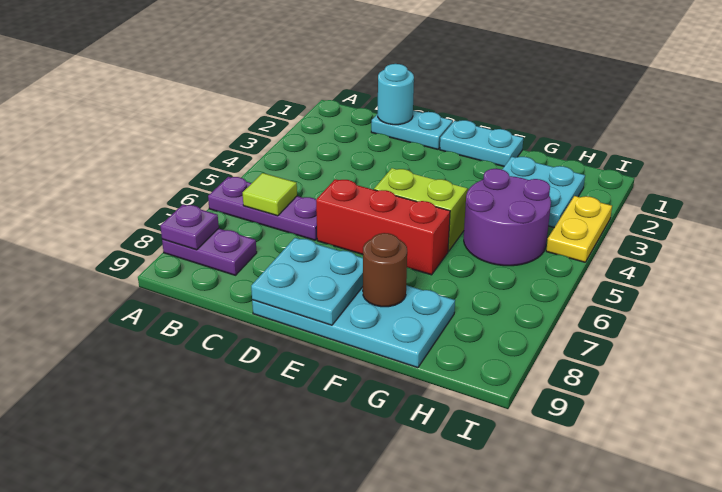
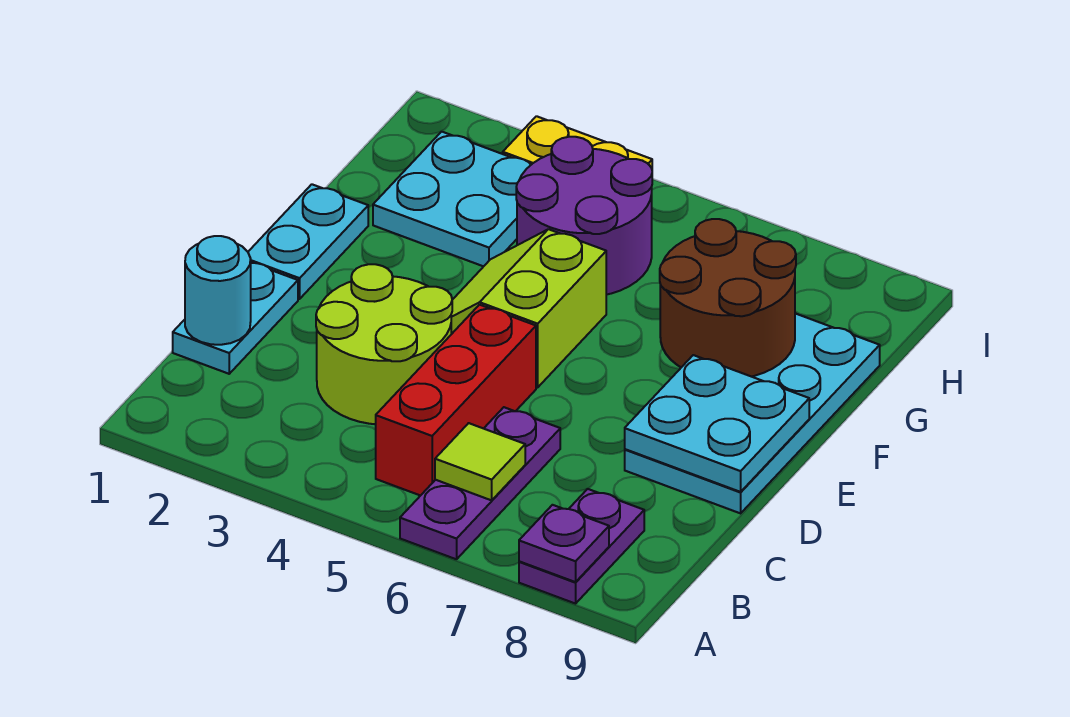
none -> lime 2x2 round brick [316,264,452,424]
red 1x3 brick [316,179,450,275] -> red 1x3 brick moved to [376,305,536,496]
brown 1x1 round brick [363,233,407,307] -> brown 2x2 round brick [660,219,796,377]

